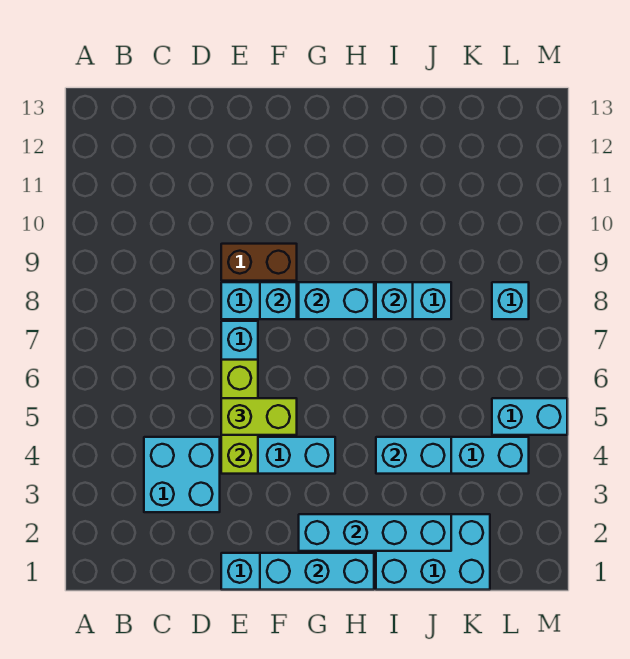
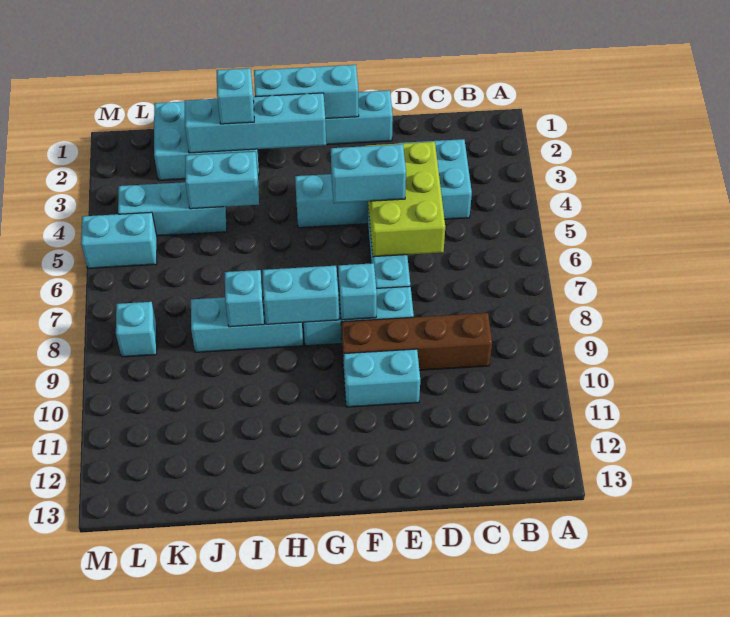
lime 1x3 brick [221,360,258,474] -> lime 2x3 brick [365,142,445,257]
lime 1x2 brick [221,398,297,435] -> cyan 1x2 brick [331,144,406,203]
brown 1x2 brick [221,244,297,281] -> brown 1x4 brick [341,313,492,370]
none -> cyan 1x2 brick [343,349,420,407]
none -> cyan 1x1 brick [217,68,254,124]

